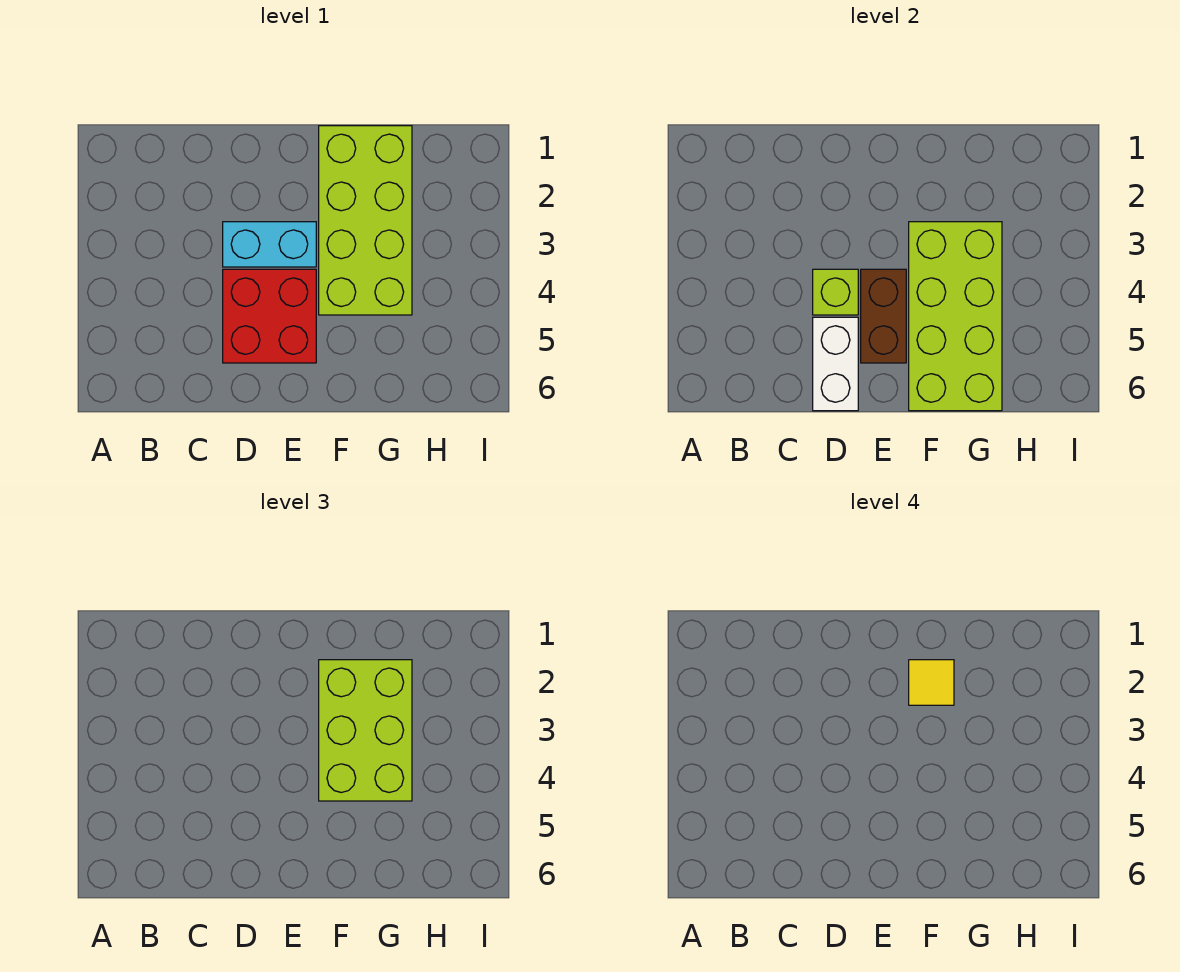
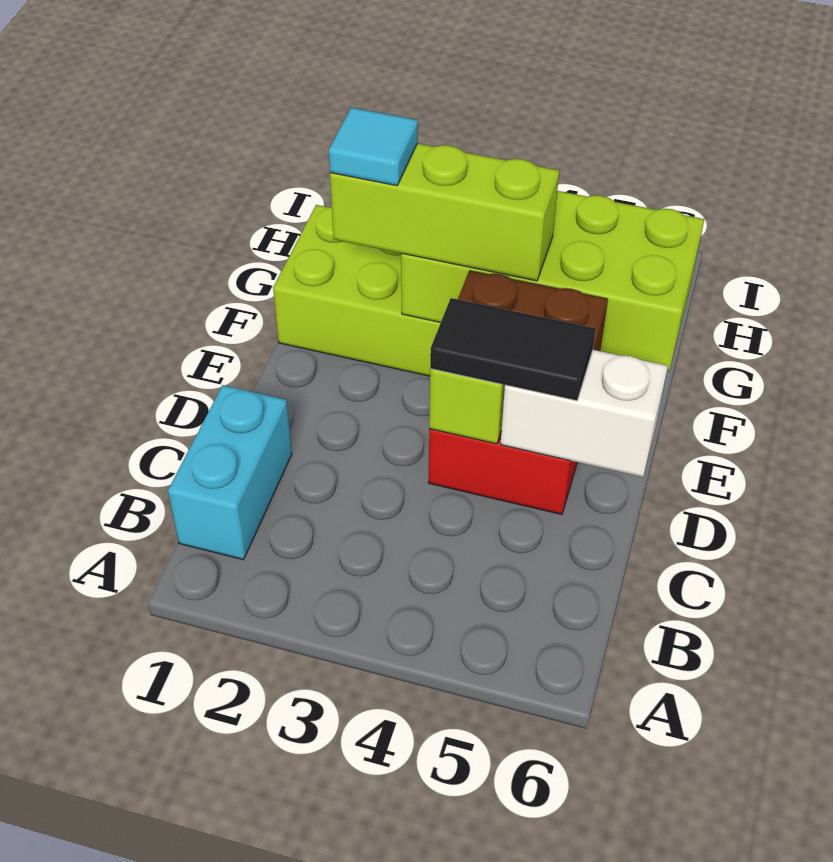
cyan 1x2 brick [223,222,316,267] -> cyan 1x2 brick moved to [168,385,292,560]
none -> black 1x2 tile [430,298,596,401]
lime 2x3 brick [319,660,412,801] -> lime 1x3 brick [330,143,559,281]
yellow 1x1 tile [909,660,954,705] -> cyan 1x1 tile [329,107,418,186]

